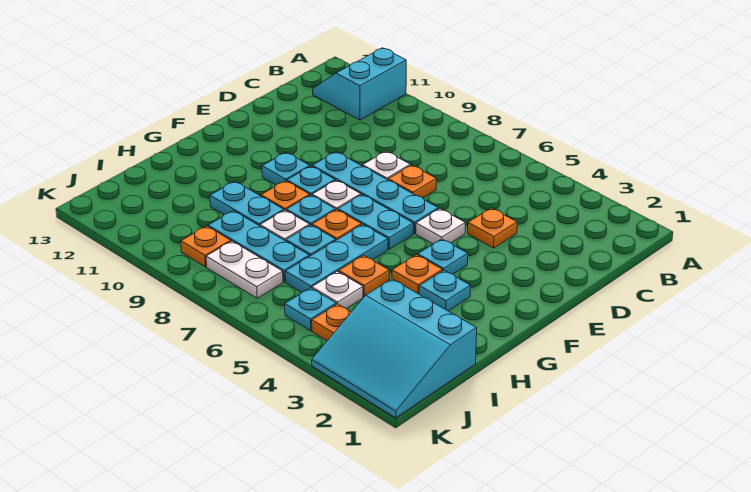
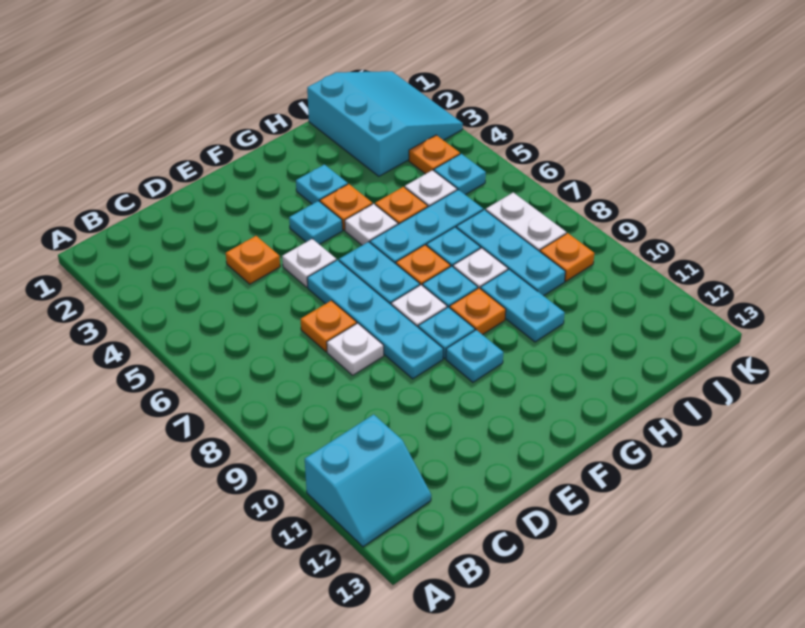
none -> white 1x1 plate [345,204,398,245]

